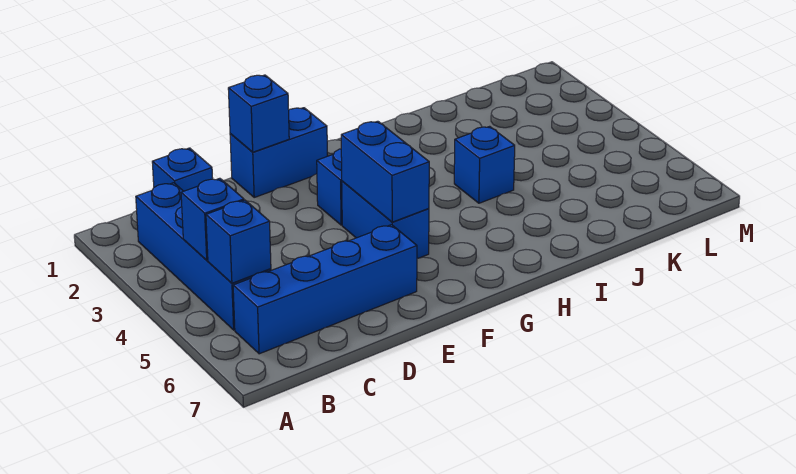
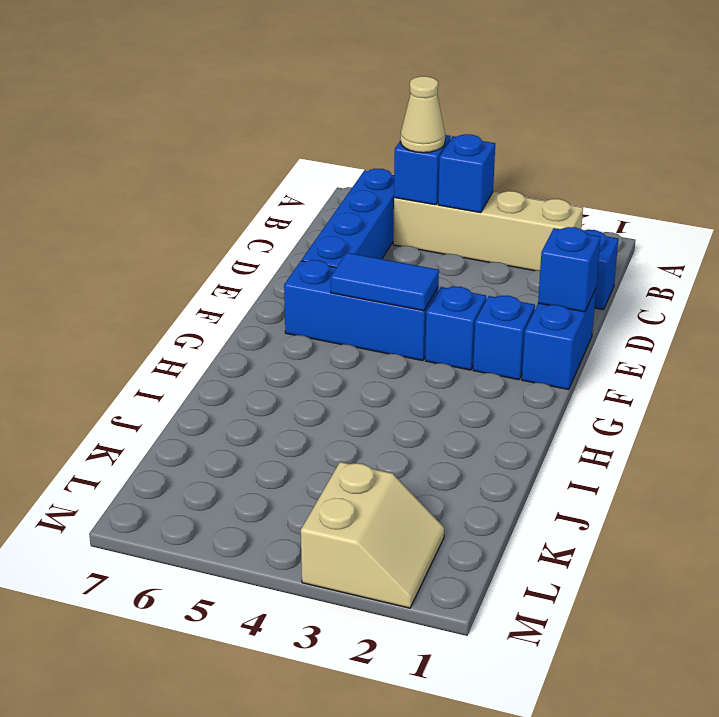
blue 1x4 brick [136,183,271,330] -> tan 1x4 brick [393,191,583,271]
none -> tan 1x1 cone [400,76,445,153]
blue 1x2 brick [342,181,429,258] -> blue 1x3 brick [284,260,438,361]
blue 1x2 brick [341,121,429,222] -> blue 1x2 tile [331,253,439,311]
blue 1x1 brick [454,126,515,203] -> blue 1x1 brick moved to [473,296,535,380]
none -> tan 2x2 slope [301,462,445,608]

